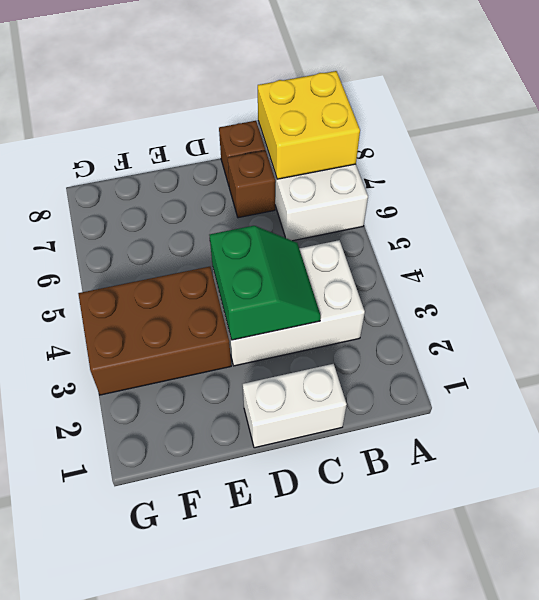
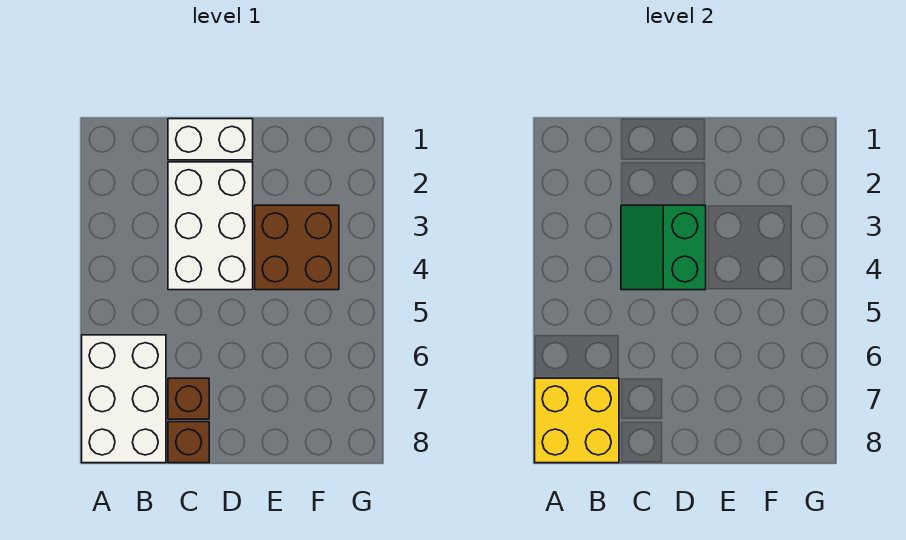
white 2x3 brick [213,240,365,366] -> white 2x3 brick turned to [168,162,253,290]
brown 2x3 brick [78,267,231,395] -> brown 2x2 brick [255,205,339,290]

